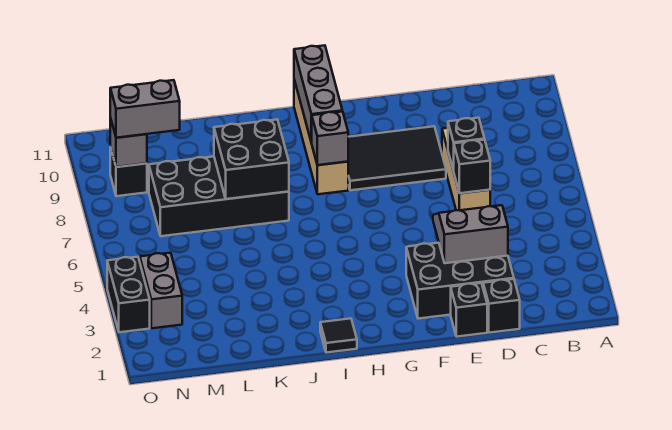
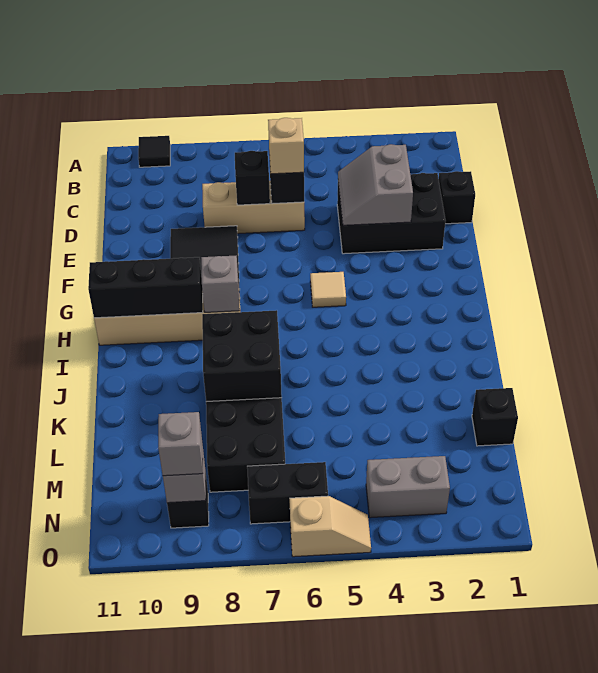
black 2x3 brick [406,243,514,319] -> black 2x3 brick turned to [337,173,446,254]
none -> tan 1x1 brick [268,118,304,174]
black 1x1 brick [451,283,487,337] -> black 1x1 brick moved to [472,388,518,446]
none -> tan 1x1 tile [310,272,346,307]
grey 1x3 brick [294,45,342,143] -> black 1x3 brick [88,257,203,318]
black 1x1 tile [320,319,357,353] -> black 1x1 tile moved to [138,136,170,167]
grey 1x2 brick [110,80,180,138] -> grey 1x1 brick [158,412,203,476]
black 1x2 brick [107,257,150,332] -> black 1x2 brick moved to [247,462,328,524]
none -> tan 1x2 slope [290,496,371,557]

